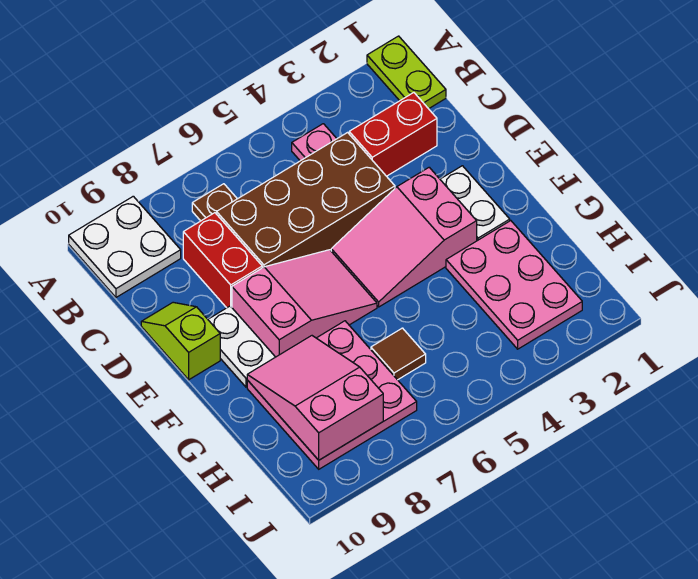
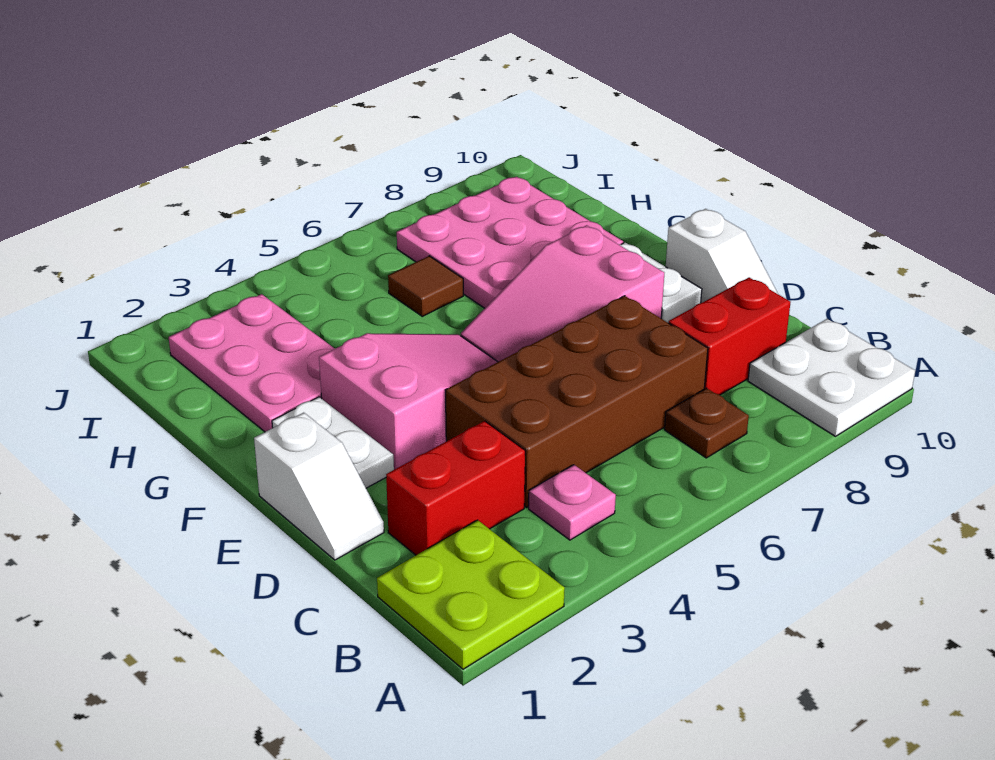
lime 1x2 plate [367,36,446,109] -> lime 2x2 plate [377,520,565,669]
red 1x2 brick [183,213,262,308] -> red 1x2 brick turned to [669,277,790,395]
none -> white 1x2 slope [254,413,384,560]
lime 1x2 slope [141,302,220,380] -> white 1x2 slope [666,209,778,303]
pink 2x3 slope [247,336,383,460] -> none

